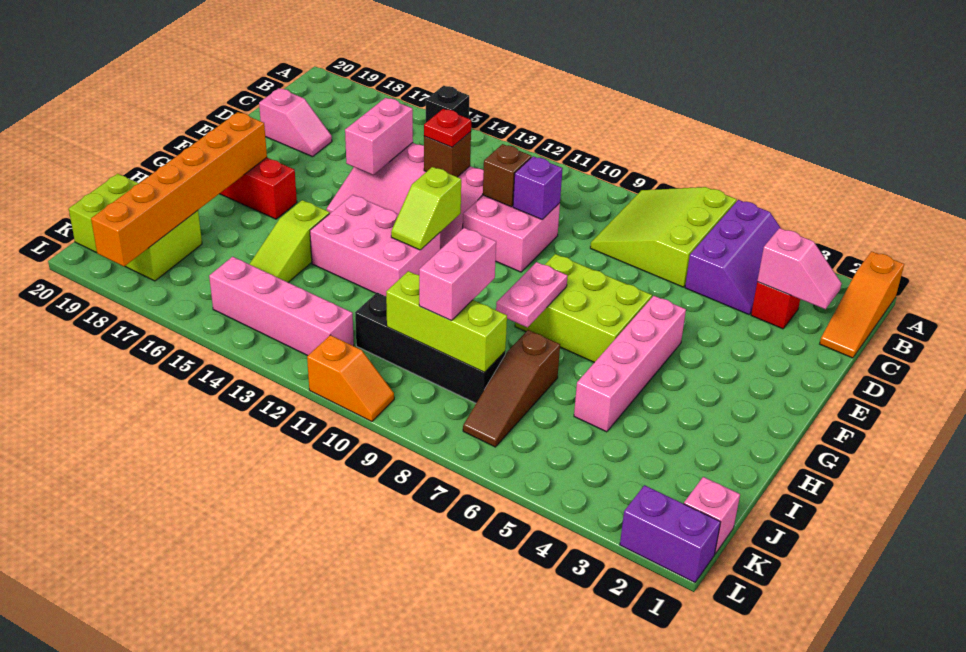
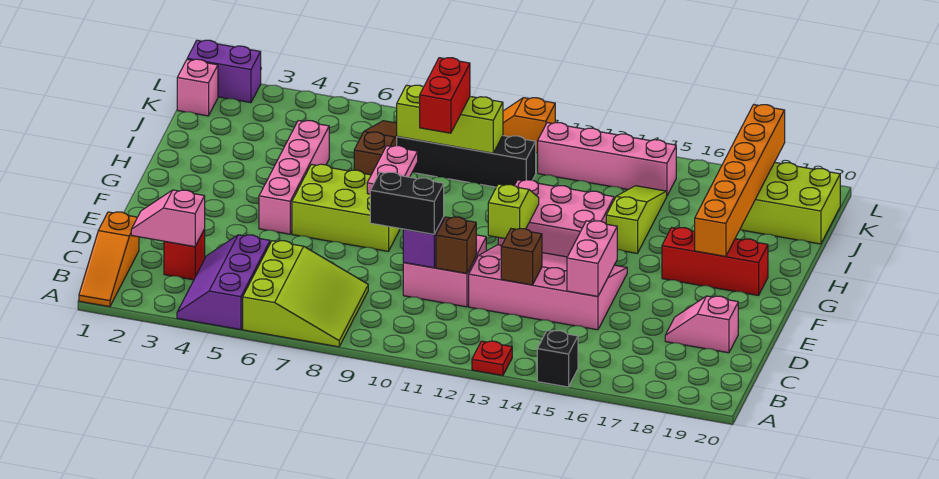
orange 1x3 slope [820,251,904,358] -> orange 1x3 slope turned to [79,212,139,307]
none -> black 1x2 brick [370,172,444,234]
red 1x1 plate [424,109,471,147] -> red 1x1 plate moved to [472,341,512,376]
pink 1x2 brick [419,228,496,321] -> red 1x2 brick [420,58,470,133]

